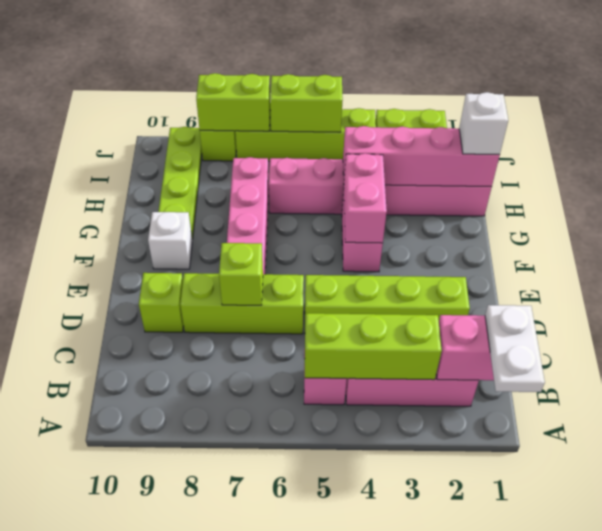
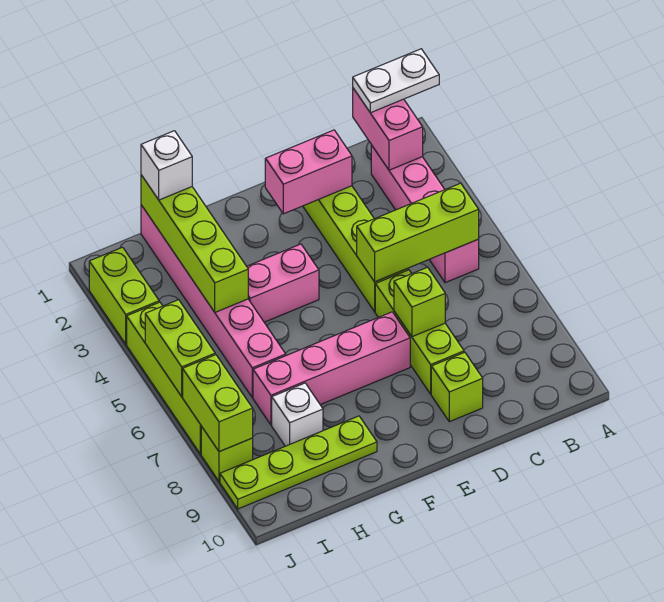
lime 1x3 brick [305,313,442,380] -> lime 1x3 brick turned to [357,183,479,282]
pink 1x2 brick [344,153,387,243] -> pink 1x2 brick moved to [265,130,352,214]
white 1x1 brick [148,212,192,269] -> white 1x1 brick moved to [272,383,323,446]
pink 1x4 brick [343,126,500,187] -> lime 1x4 brick [141,175,248,312]

